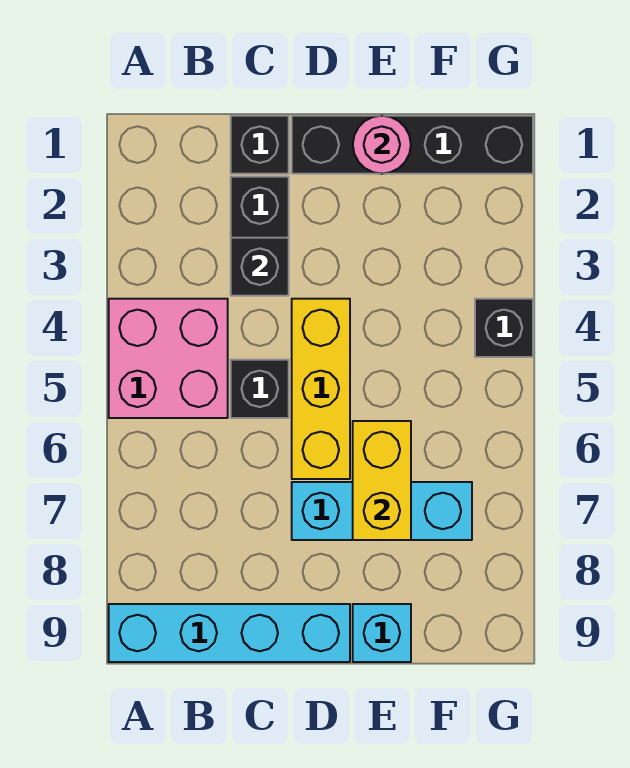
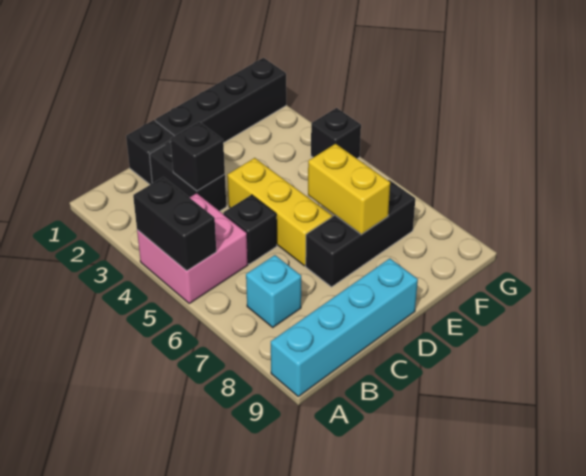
none -> black 1x2 brick [133,177,216,271]
cyan 1x3 brick [292,482,472,540] -> black 1x3 brick [306,180,415,287]
pink 1x1 round brick [353,116,411,174] -> none
cyan 1x1 brick [353,604,411,662] -> cyan 1x1 brick moved to [246,255,301,327]

